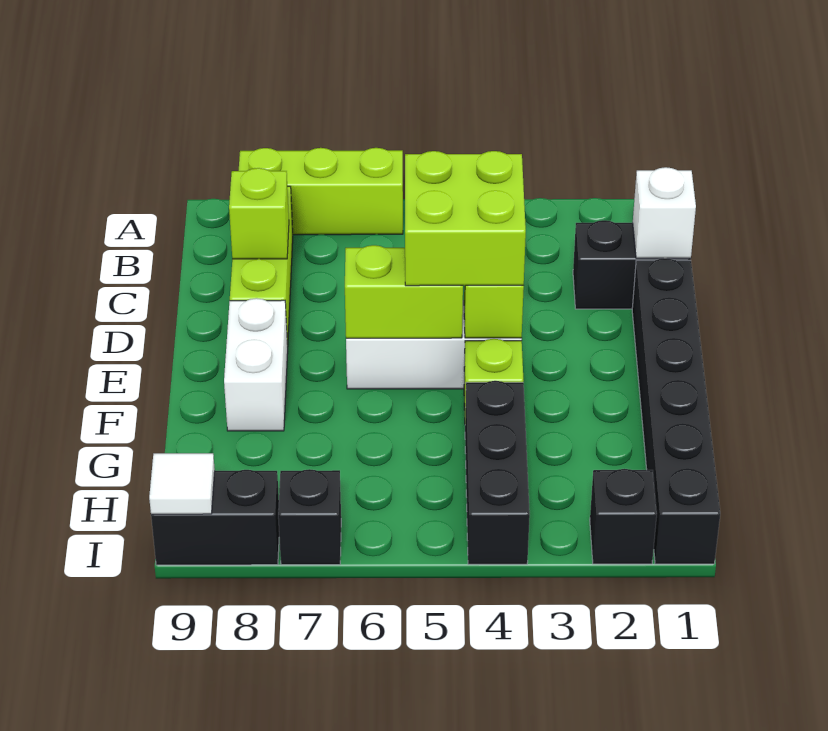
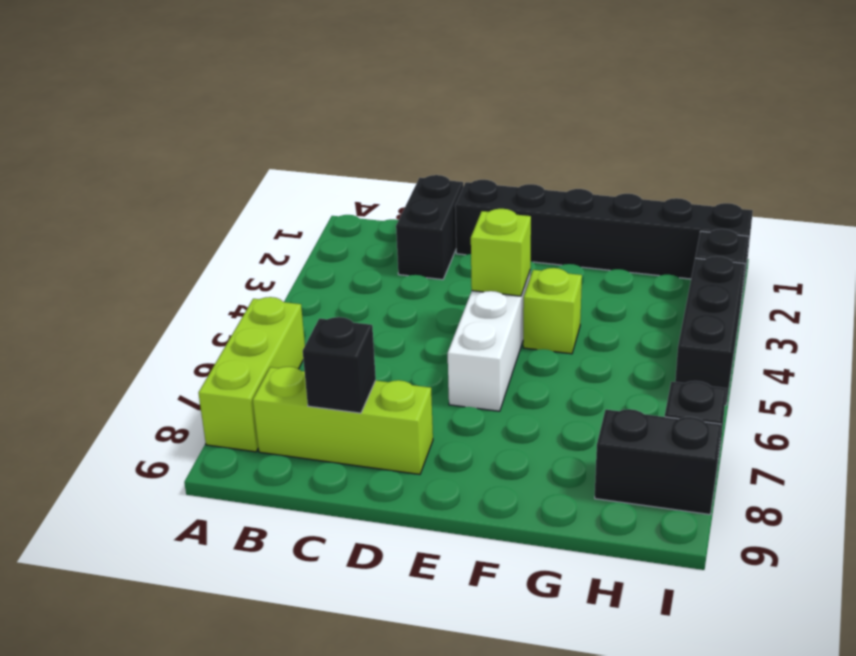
white 1x1 brick [633,167,696,258] -> none
lime 1x1 brick [229,168,289,259] -> black 1x1 brick [303,317,376,413]
lime 2x2 brick [405,151,526,286] -> none
lime 1x2 brick [345,245,463,338] -> none
white 1x2 brick [224,298,288,431] -> none
black 1x3 brick [465,381,530,564] -> black 1x3 brick turned to [675,256,745,405]
black 1x2 brick [151,470,279,565] -> black 1x2 brick turned to [595,409,721,515]
white 1x1 tile [149,453,215,514] -> none

